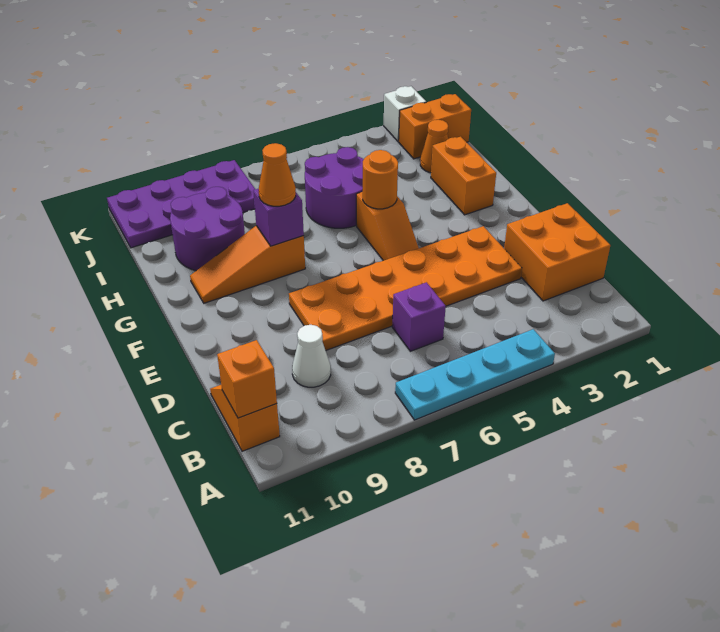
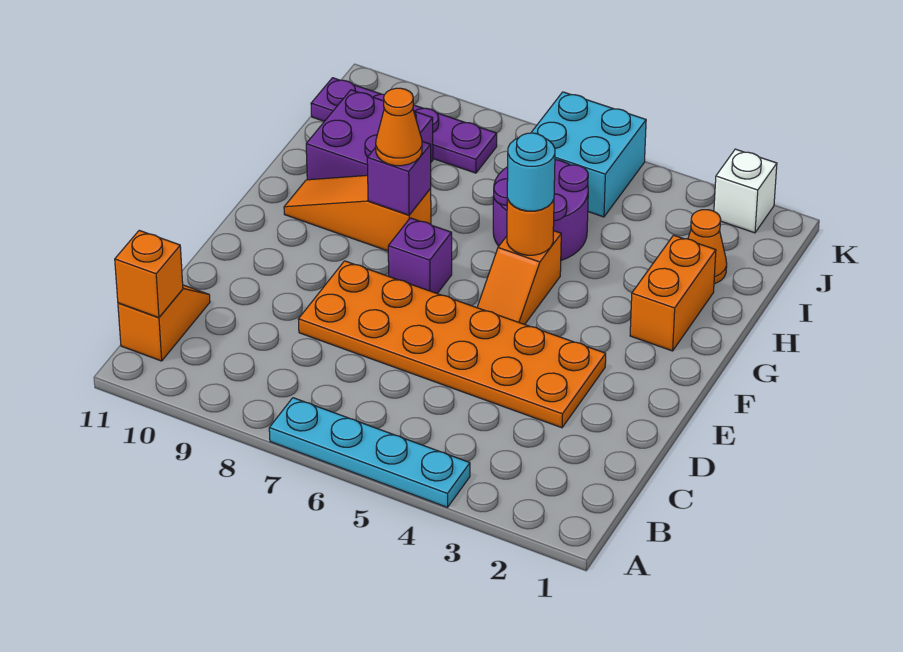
orange 2x2 brick [504,203,610,301] -> none
purple 1x1 brick [392,282,446,351] -> purple 1x1 brick moved to [388,218,452,293]
white 1x1 cone [292,325,331,387] -> none
none -> cyan 1x1 round brick [507,133,555,211]
purple 2x2 round brick [170,187,245,271] -> purple 2x2 brick [306,90,433,180]
orange 1x2 brick [399,94,471,159] -> none
none -> cyan 2x2 brick [531,92,646,217]
purple 2x4 plate [107,160,255,248] -> purple 1x4 plate [311,78,497,173]

